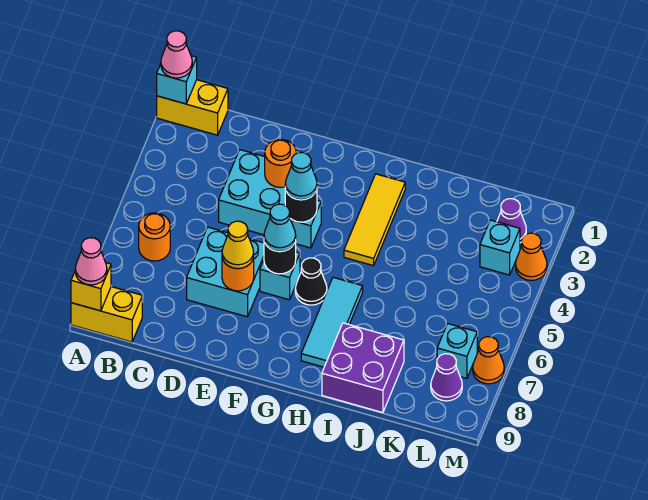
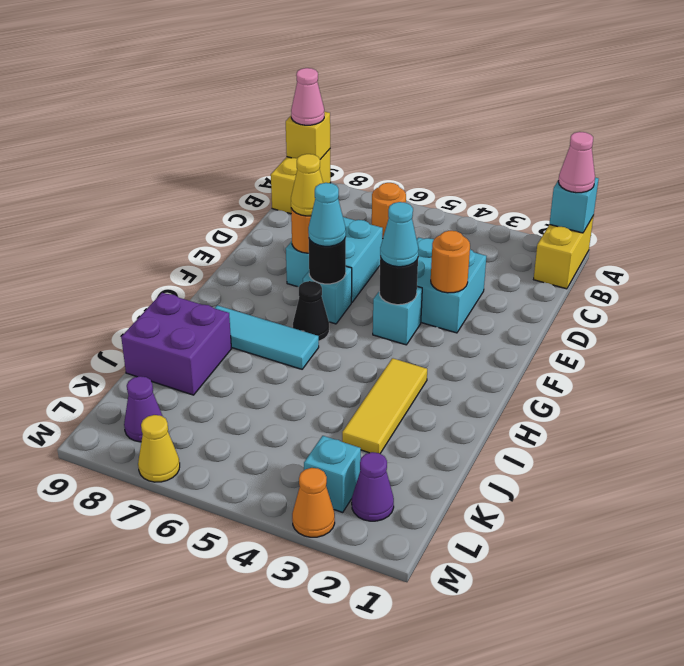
yellow 1x3 tile [344,174,405,266] -> yellow 1x3 tile turned to [342,358,427,453]
cyan 1x1 brick [437,324,477,378] -> none
orange 1x1 cone [473,337,504,384] -> yellow 1x1 cone [138,415,180,482]

